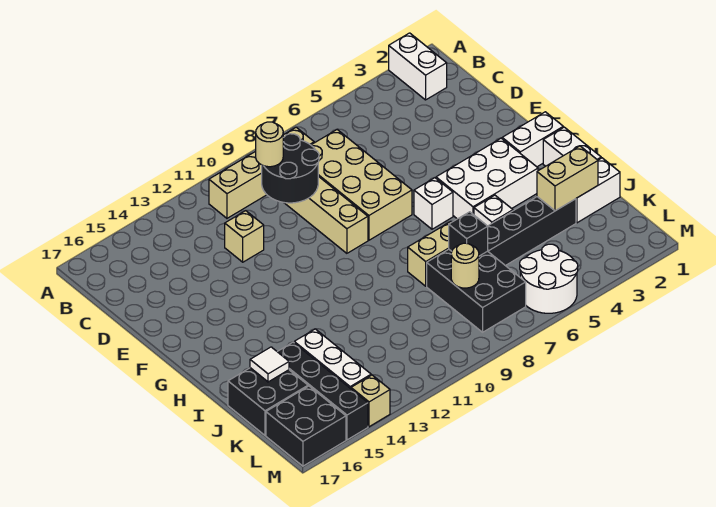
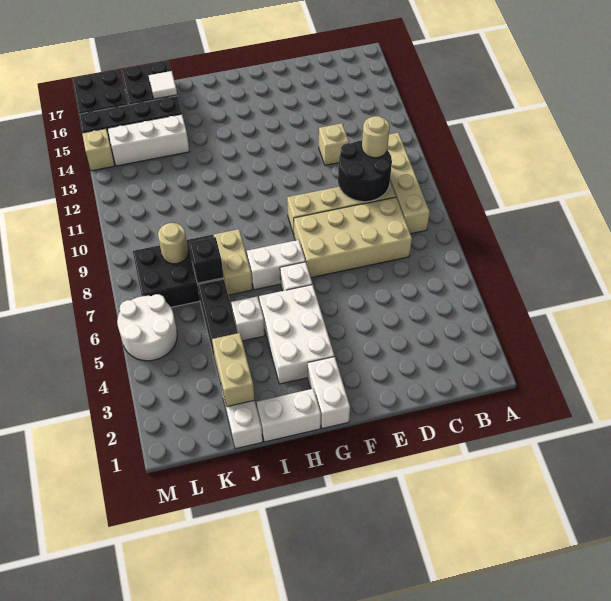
white 1x2 brick [389,33,447,100] -> white 1x2 brick moved to [247,240,306,290]

